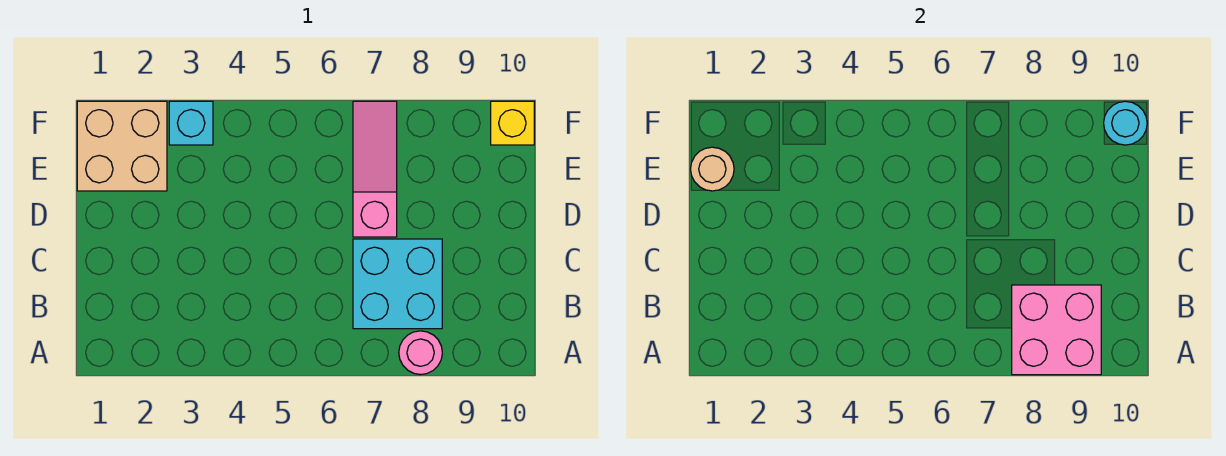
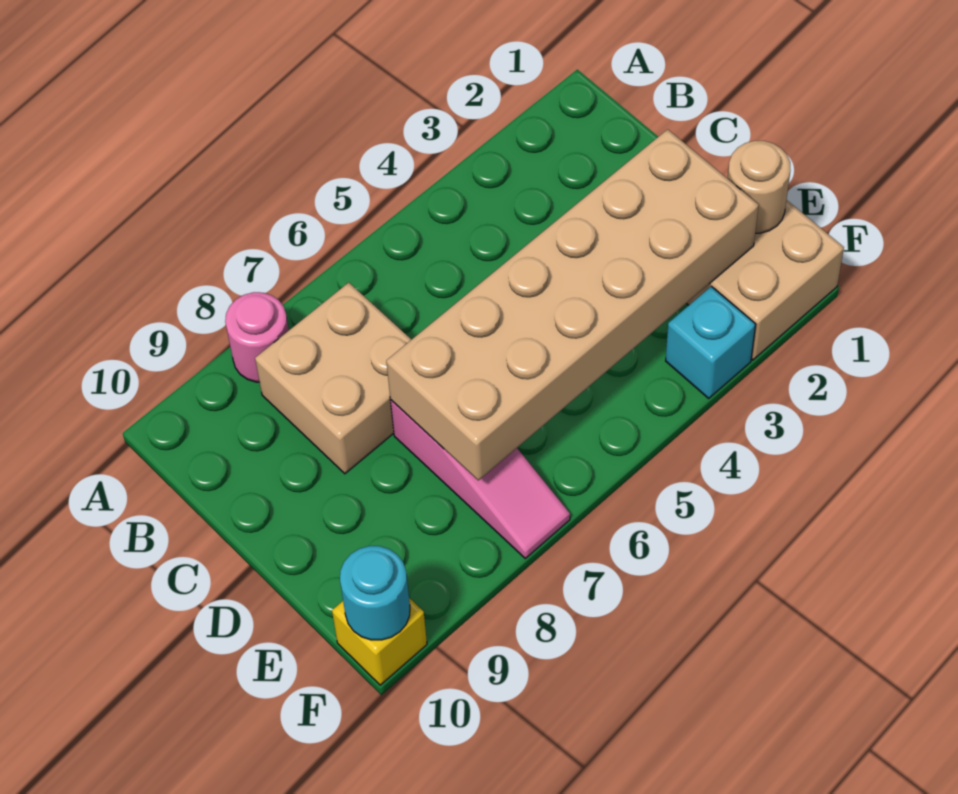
pink 2x2 brick [1012,285,1101,375] -> none
cyan 2x2 brick [353,239,442,329] -> tan 2x2 brick [255,283,411,474]
none -> tan 2x6 brick [386,129,759,480]

